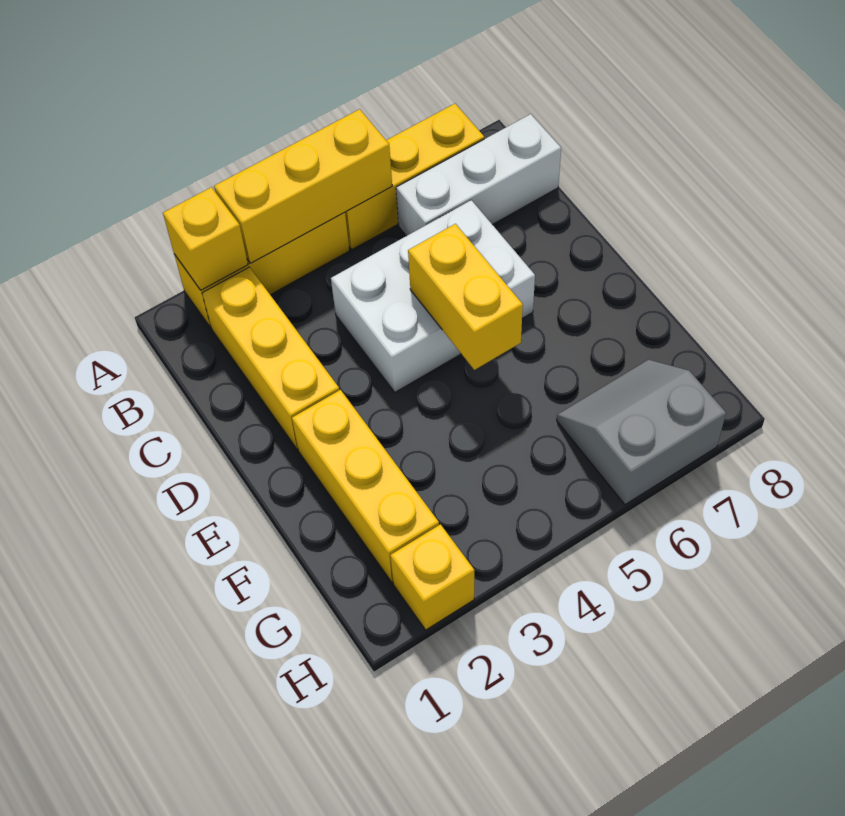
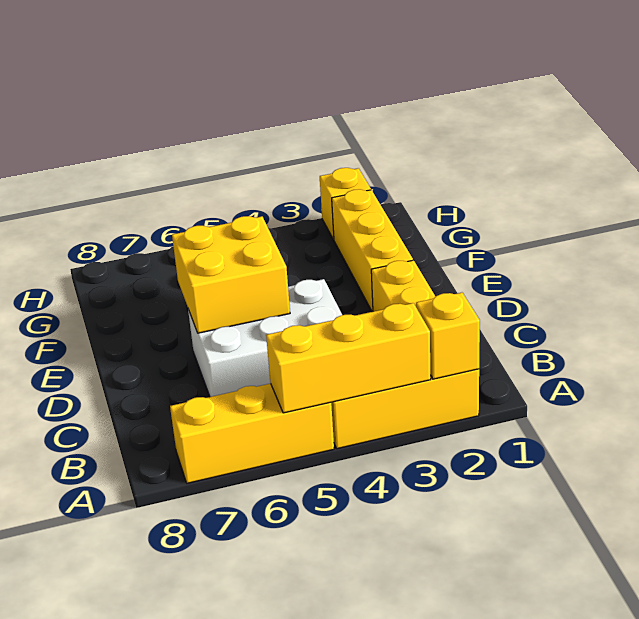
white 1x3 brick [396,114,561,236] -> none
yellow 1x2 brick [408,224,523,370] -> yellow 2x2 brick [172,216,290,333]
grey 2x2 slope [557,360,726,505] -> none

